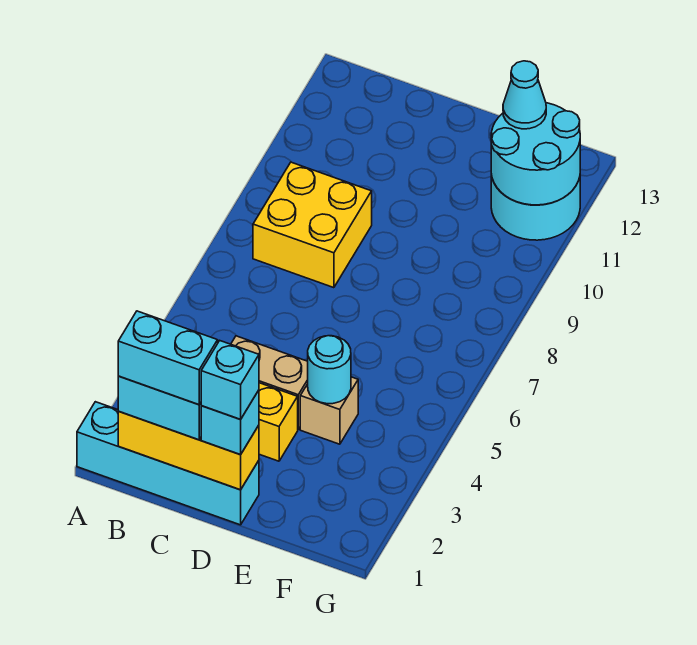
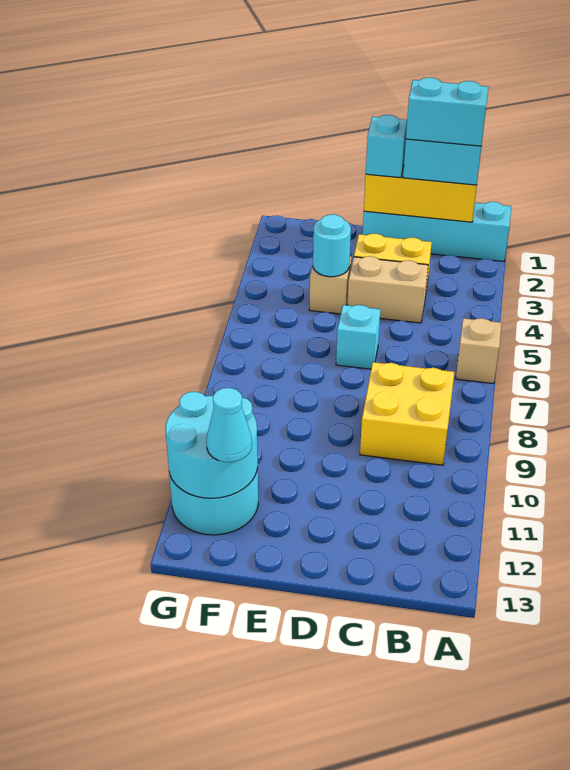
none -> tan 1x1 brick [456,318,502,384]
cyan 1x1 brick [201,341,259,419] -> cyan 1x1 brick moved to [336,305,381,369]

